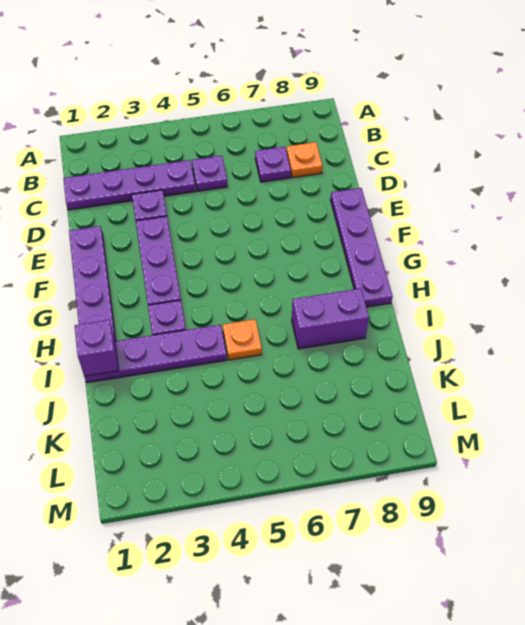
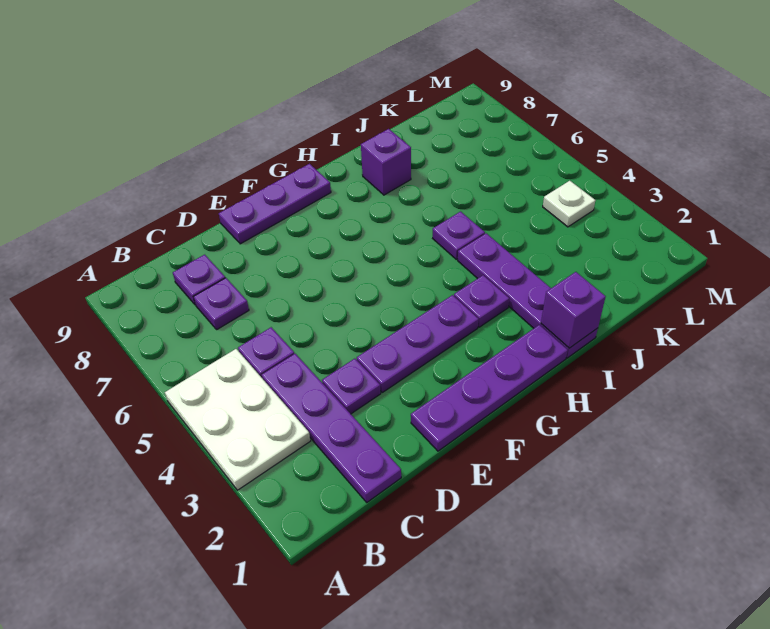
none -> white 2x3 plate [165,349,310,490]
orange 1x1 plate [286,142,322,178] -> purple 1x1 plate [173,255,225,305]
purple 1x4 plate [330,188,392,307] -> purple 1x3 plate [219,164,331,244]
orange 1x1 plate [223,319,262,360] -> purple 1x1 plate [433,212,485,259]
purple 1x2 brick [292,288,369,349] -> purple 1x1 brick [361,129,411,195]
none -> white 1x1 plate [543,181,596,227]

